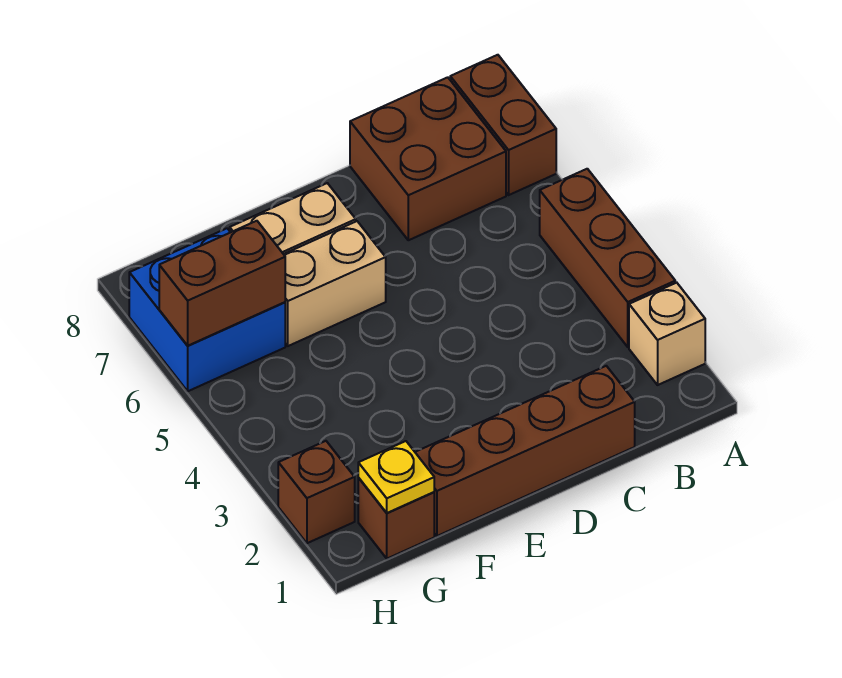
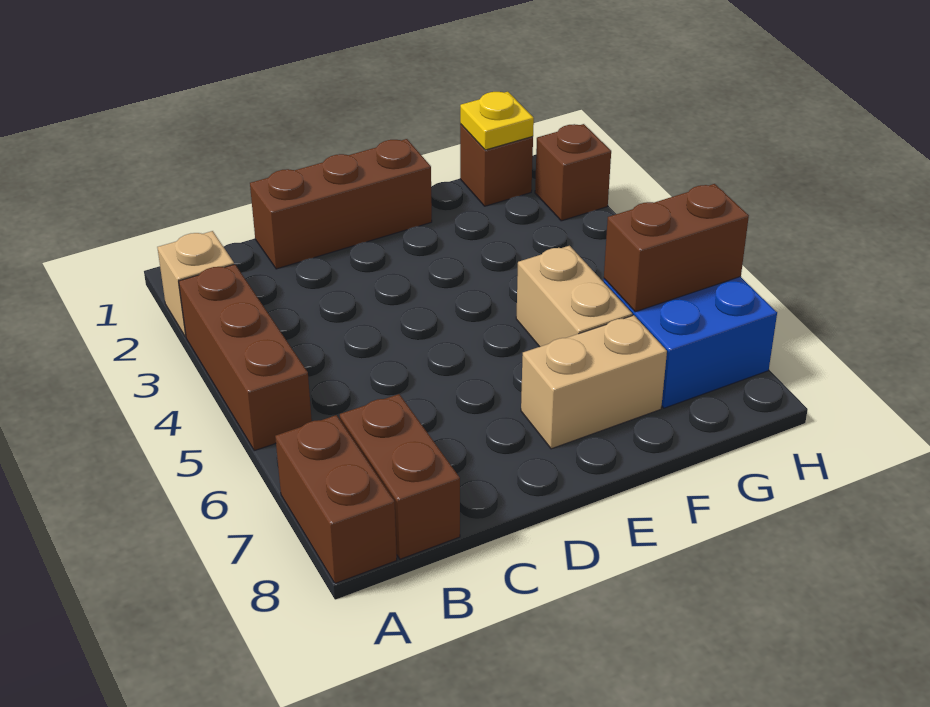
brown 2x2 brick [350,77,506,240] -> brown 1x2 brick [340,394,460,559]
brown 1x4 brick [415,366,635,536] -> brown 1x3 brick [250,139,432,269]
tan 1x2 brick [284,221,386,346] -> tan 1x2 brick turned to [516,246,632,347]

